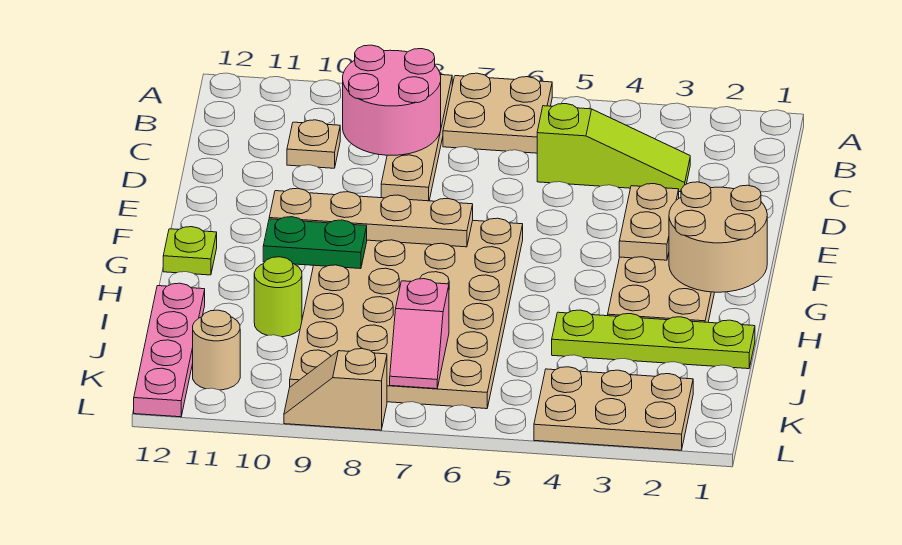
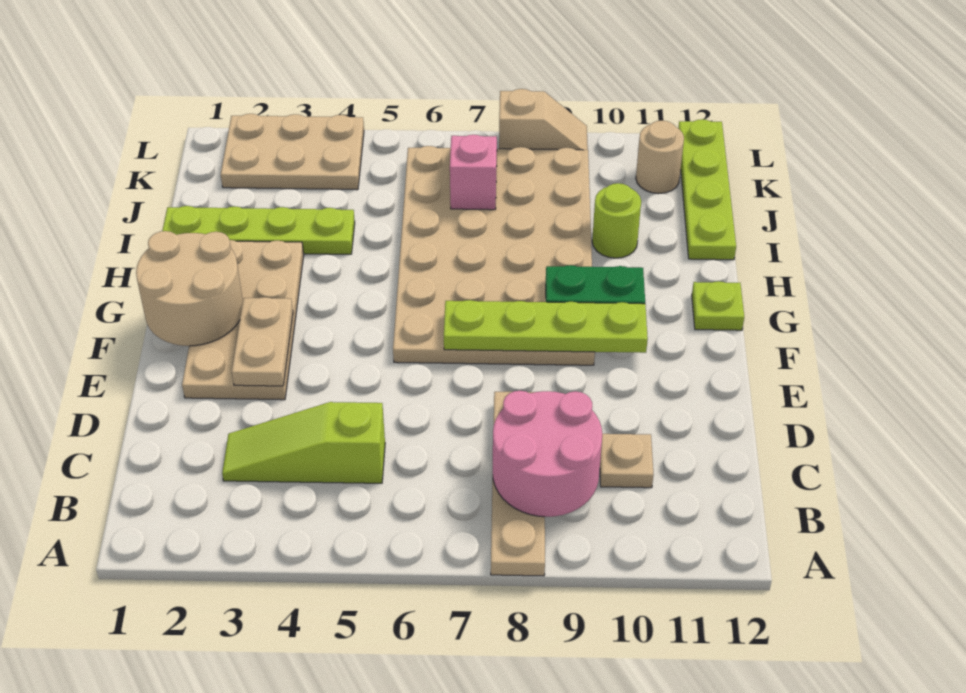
tan 2x2 plate [443,73,552,153] -> none
tan 1x4 plate [269,188,473,247] -> lime 1x4 plate [444,300,648,353]
pink 1x4 plate [134,283,205,417] -> lime 1x4 plate [678,119,736,260]

